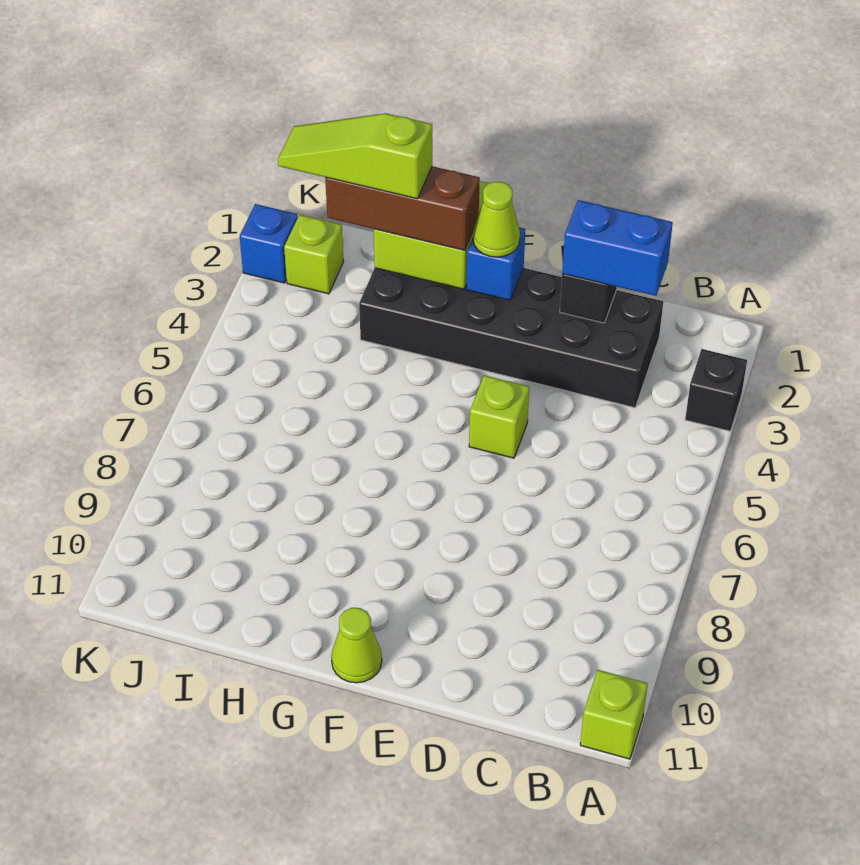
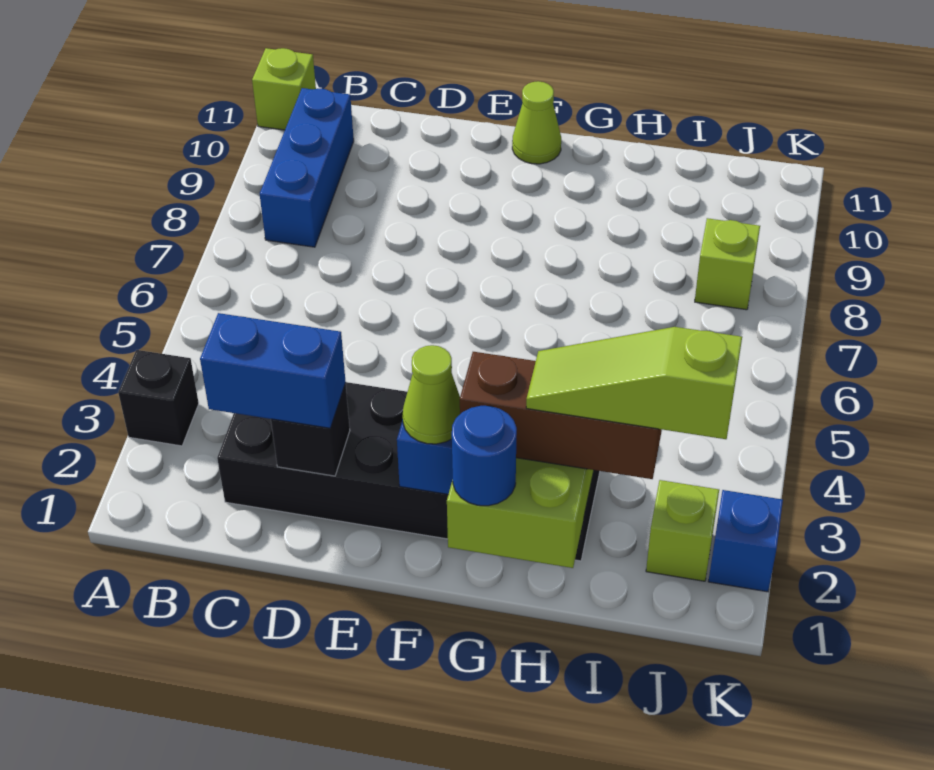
none -> blue 1x3 brick [260,88,354,247]
lime 1x1 brick [469,375,529,458] -> lime 1x1 brick moved to [695,218,760,310]
none -> blue 1x1 round brick [452,406,517,506]
lime 1x3 slope [278,113,432,199] -> lime 1x3 slope turned to [526,327,742,439]

